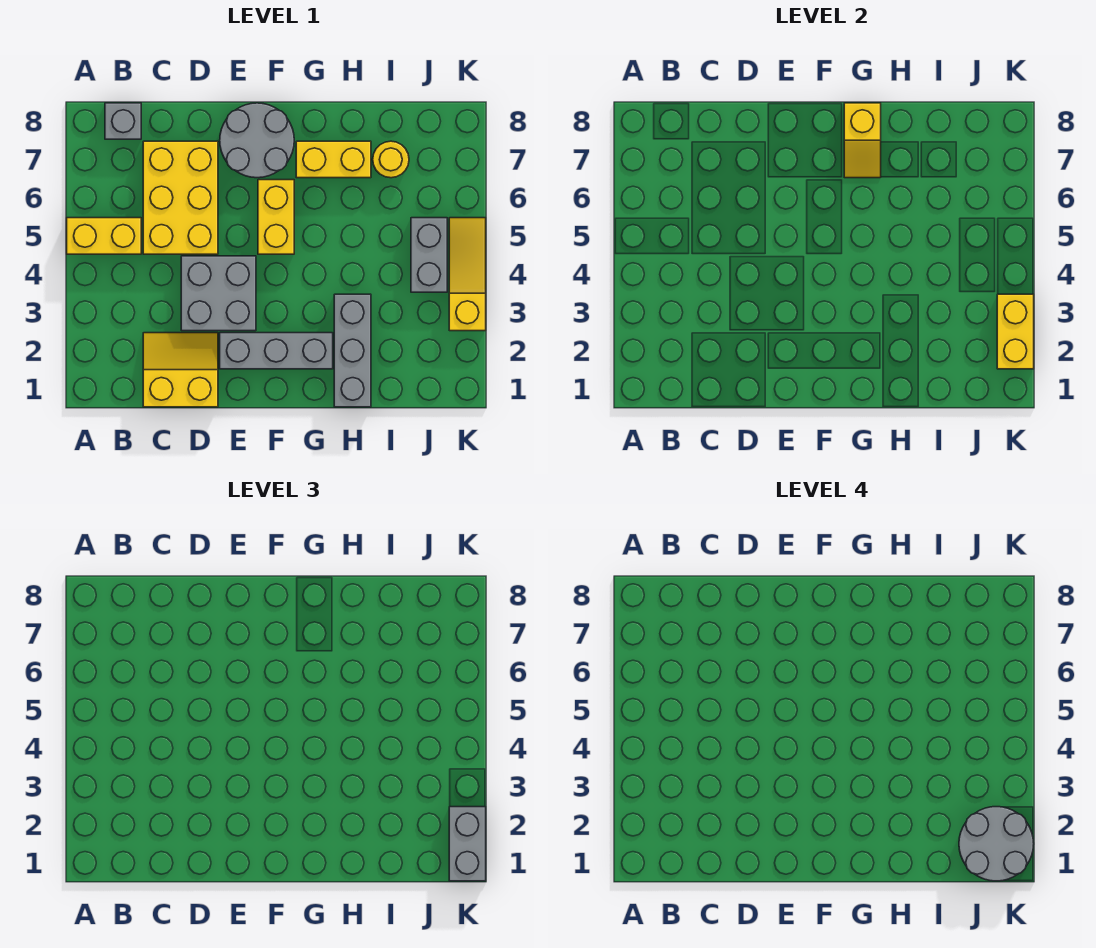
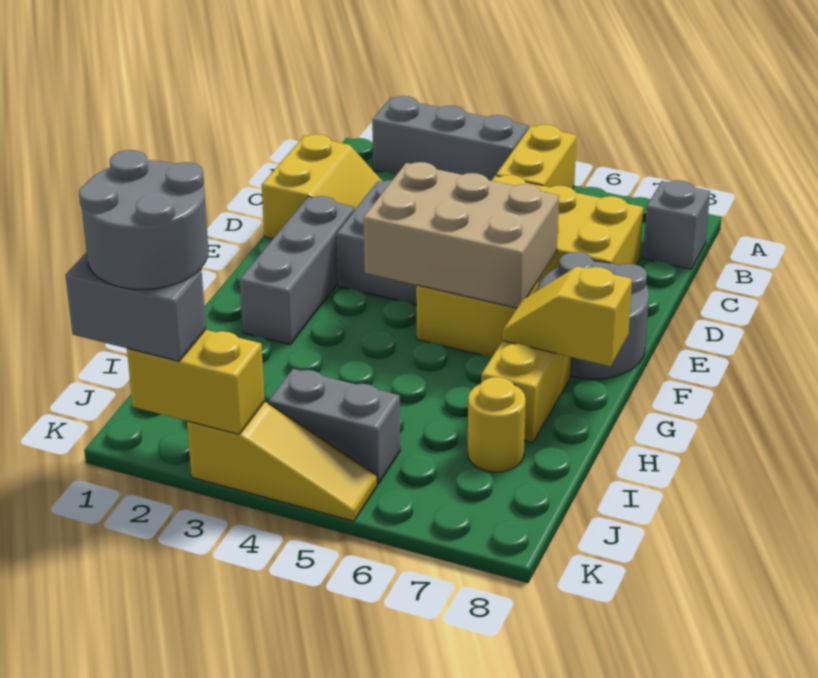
none -> tan 2x3 brick [363,162,559,308]
grey 1x3 brick [334,294,371,407] -> grey 1x3 brick moved to [372,96,529,181]

